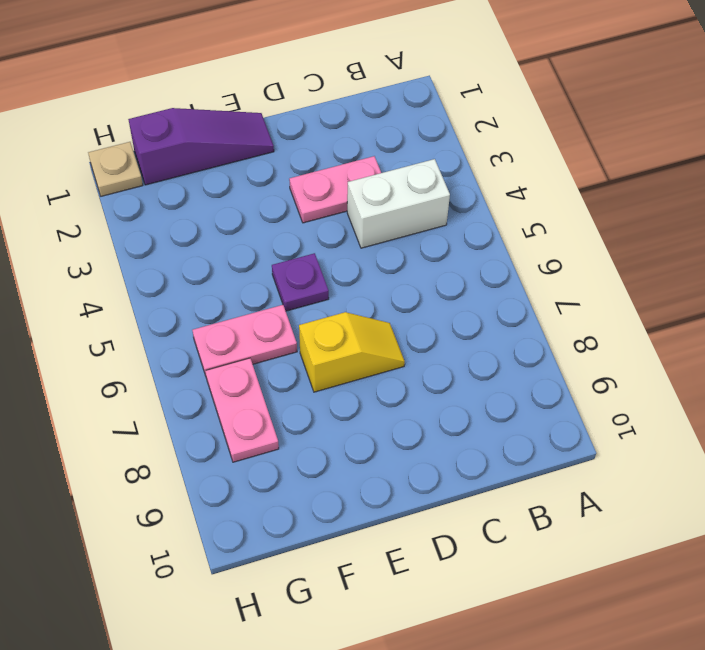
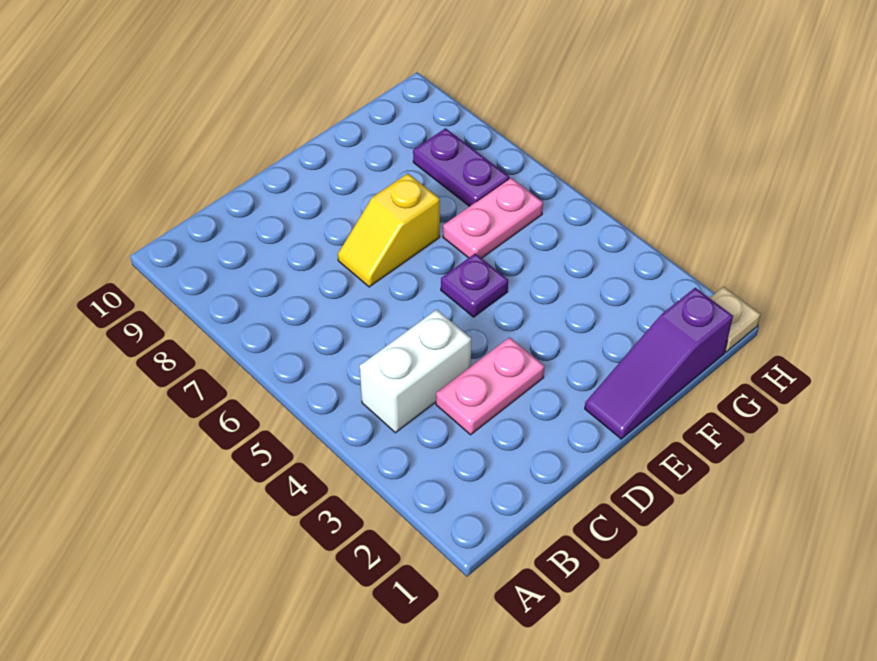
pink 1x2 plate [205,358,279,462] -> purple 1x2 plate [413,128,509,206]

